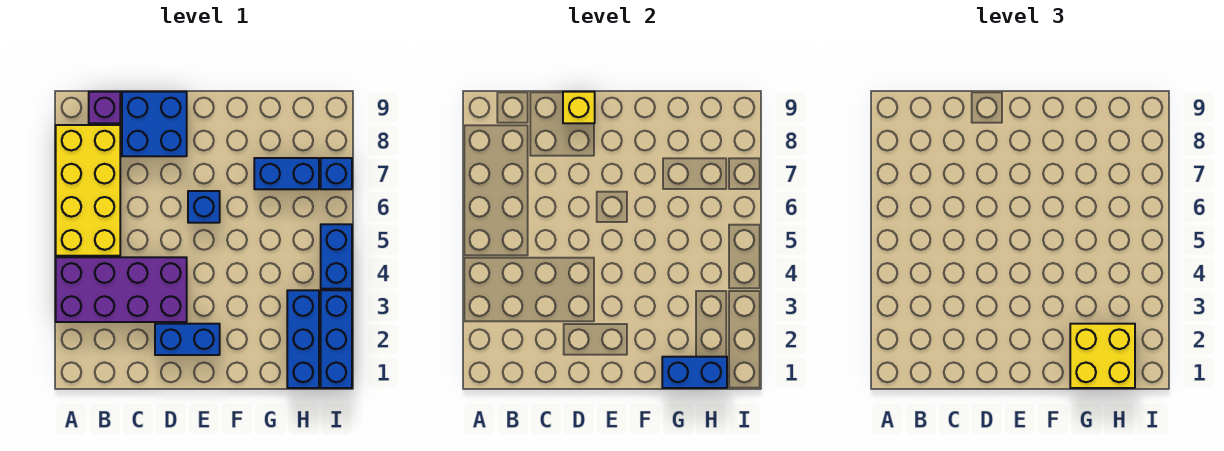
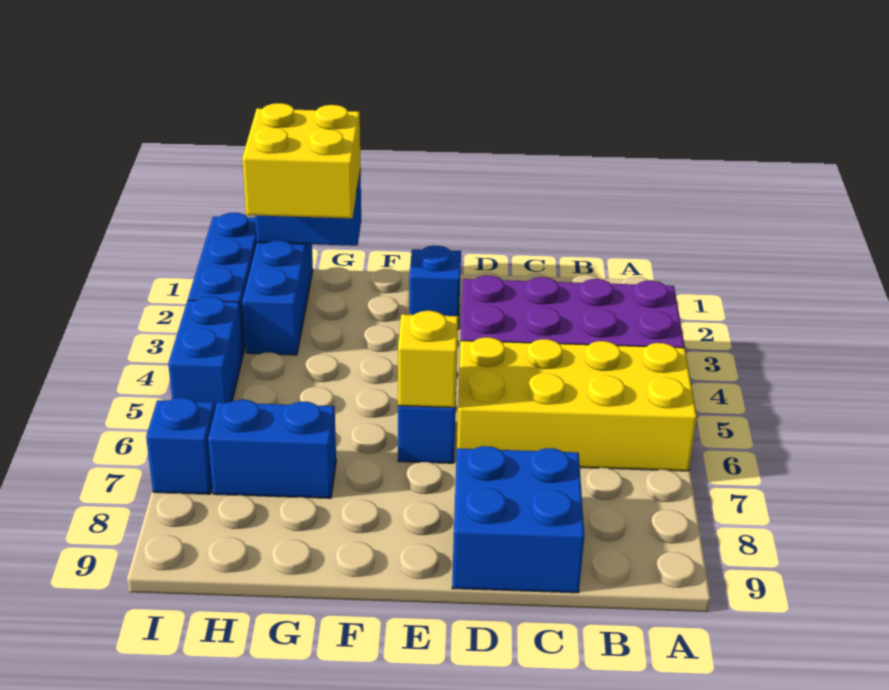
yellow 2x4 brick [56,125,120,256] -> yellow 2x4 brick turned to [457,337,697,471]
purple 1x1 brick [89,92,120,123] -> none
blue 1x2 brick [155,324,220,355] -> blue 1x1 brick [409,245,461,329]
yellow 1x1 brick [563,92,595,123] -> yellow 1x1 brick moved to [398,311,458,408]

